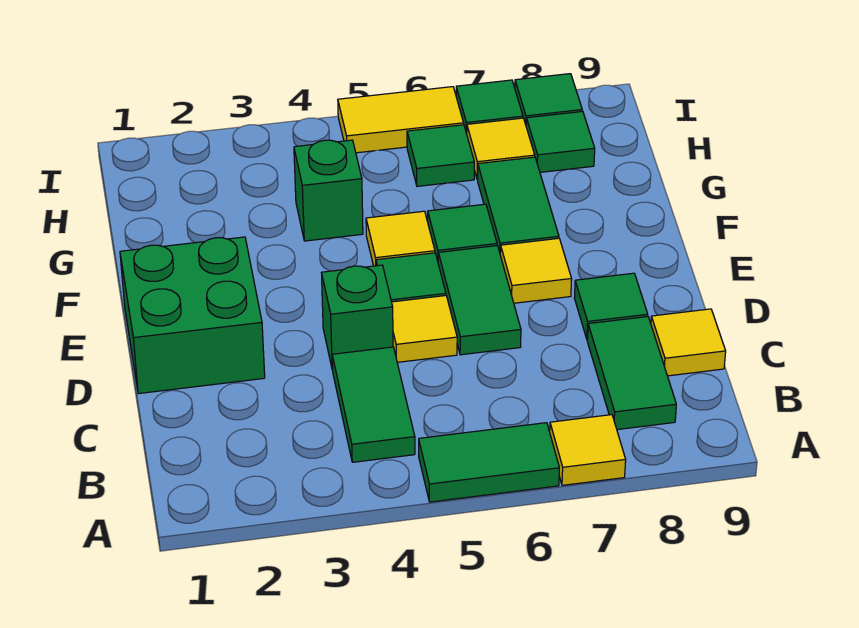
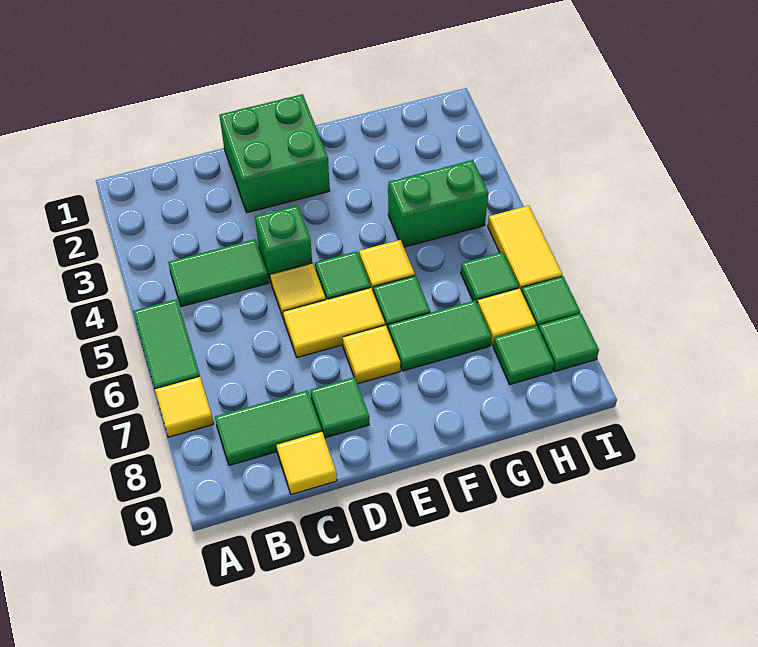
green 1x2 tile [438,246,521,355] -> yellow 1x2 tile [283,288,385,357]
green 1x1 brick [294,140,363,241] -> green 1x2 brick [388,160,488,247]

